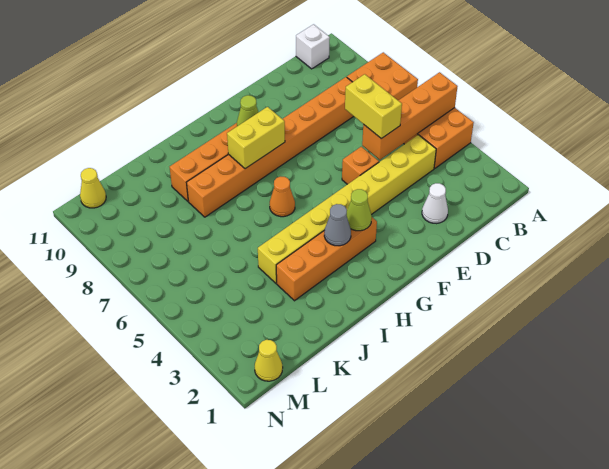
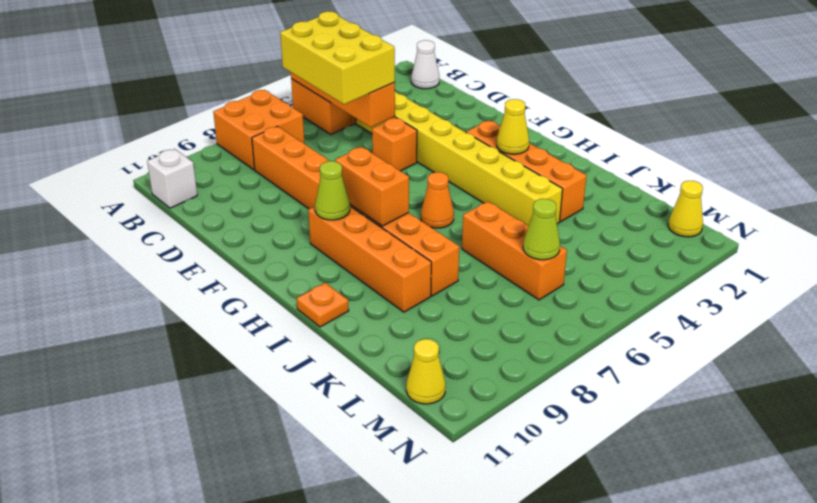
white 1x1 cone [422,183,448,224] -> white 1x1 cone moved to [411,40,439,89]
yellow 1x2 brick [345,74,402,139] -> yellow 2x3 brick [280,11,395,104]
lime 1x1 cone [347,189,372,231] -> lime 1x1 cone moved to [523,199,560,260]
yellow 1x2 brick [227,107,285,169] -> orange 1x2 brick [335,147,409,226]
grey 1x1 cone [324,204,351,246] -> yellow 1x1 cone [497,99,529,154]
none -> orange 1x1 plate [297,283,349,327]
none -> orange 1x3 brick [462,202,567,300]

